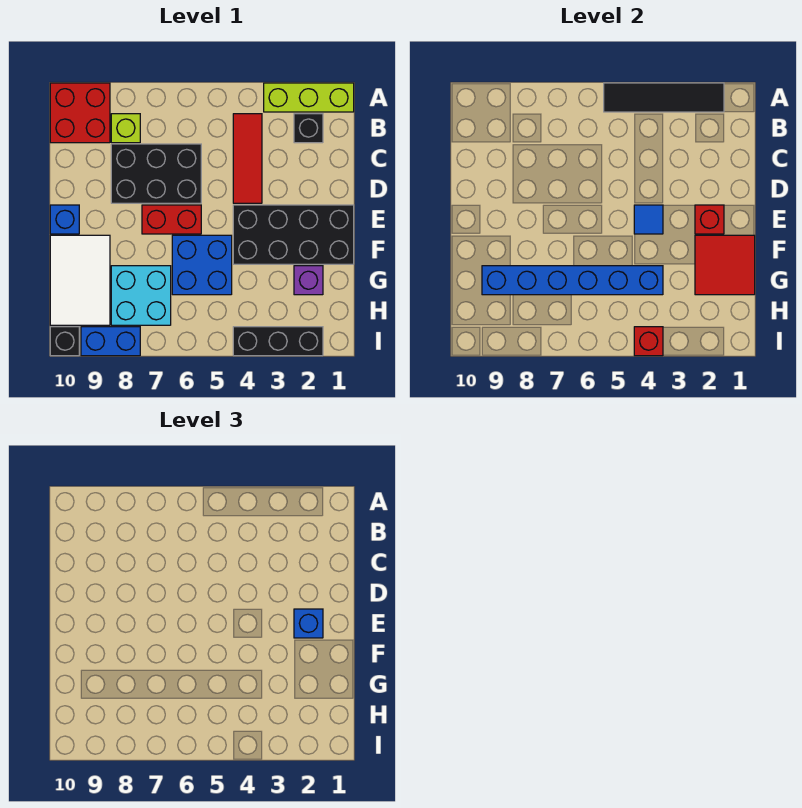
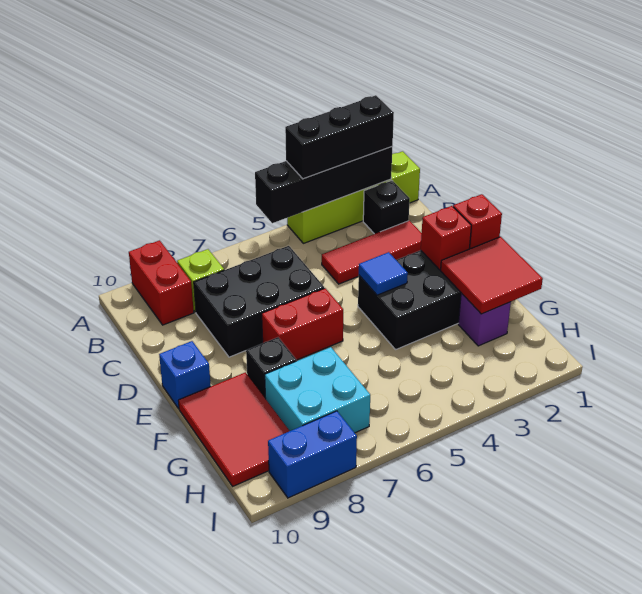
lime 1x3 brick [264,83,354,112] -> lime 1x4 brick [287,151,420,243]
black 1x4 tile [604,83,724,112] -> black 1x4 brick [255,147,392,223]
red 2x2 brick [50,83,110,143] -> red 1x2 brick [129,240,194,325]
red 1x3 tile [233,114,262,203] -> red 1x3 tile turned to [322,220,422,284]
blue 1x1 brick [294,609,323,638] -> none
blue 2x2 brick [172,235,232,295] -> none
white 2x3 tile [50,235,110,325] -> red 2x3 tile [178,372,289,486]
blue 1x6 brick [482,266,663,295] -> none
black 1x3 brick [233,327,323,356] -> black 1x3 brick moved to [285,95,394,179]
red 1x1 brick [634,327,663,356] -> red 1x1 brick moved to [453,194,502,249]
black 1x1 brick [50,327,79,356] -> black 1x1 brick moved to [246,337,296,399]

